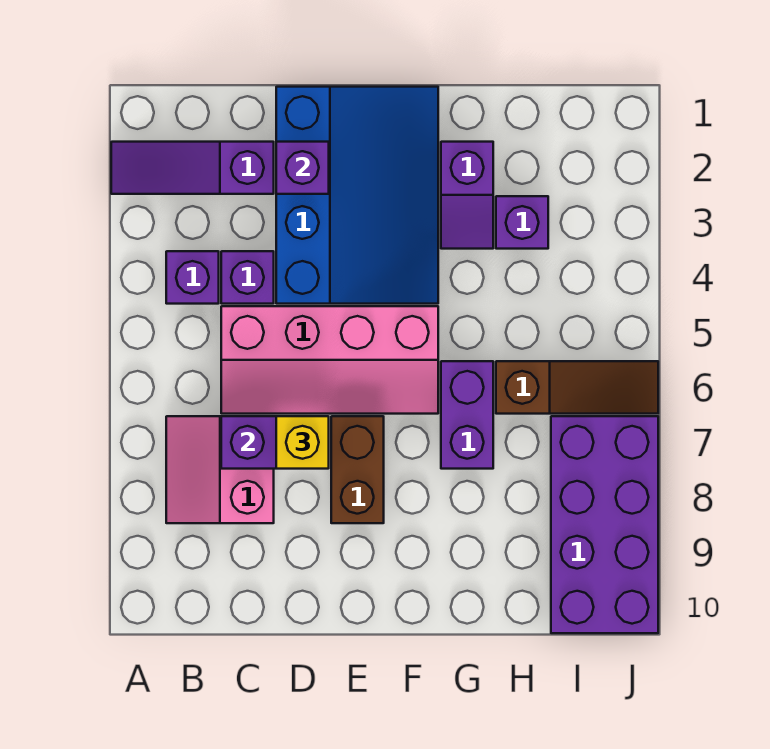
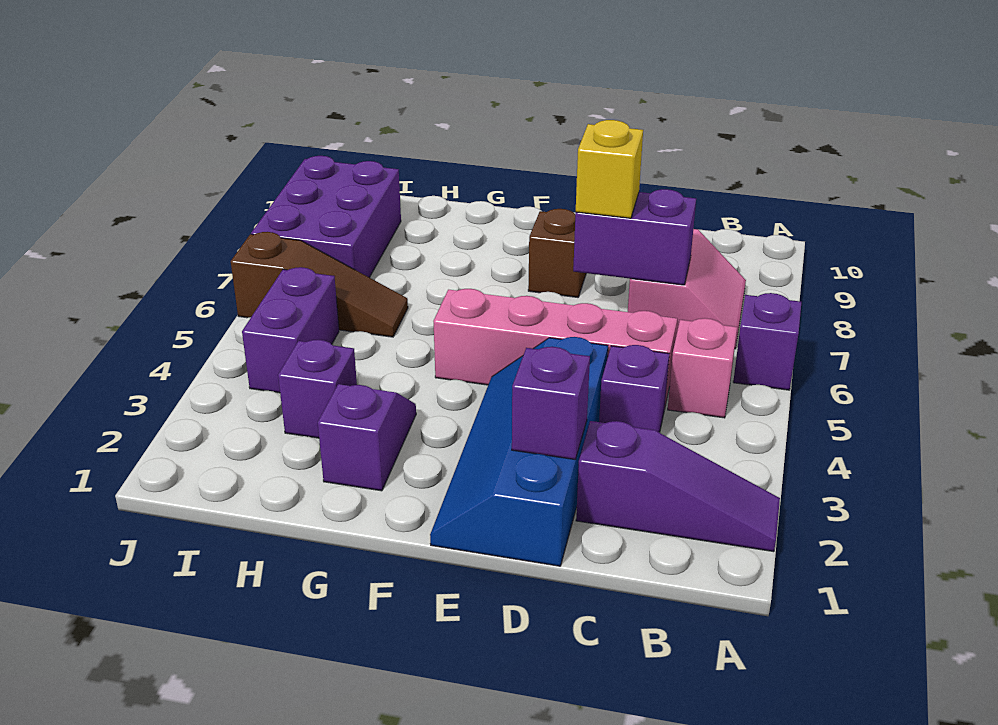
purple 1x1 brick [166,251,219,304] -> purple 1x1 brick moved to [733,293,801,390]
none -> pink 1x1 brick [668,318,737,418]
blue 3x4 slope [276,87,438,304] -> blue 2x4 slope [430,337,608,566]
brown 1x2 brick [331,416,384,523] -> brown 1x1 brick [528,209,586,297]
purple 1x2 brick [441,361,493,469] -> purple 1x2 brick moved to [242,267,339,393]
brown 1x3 slope [496,361,658,414] -> brown 1x3 slope turned to [231,232,408,337]
purple 2x4 brick [551,416,658,633] -> purple 2x3 brick [251,156,401,277]

